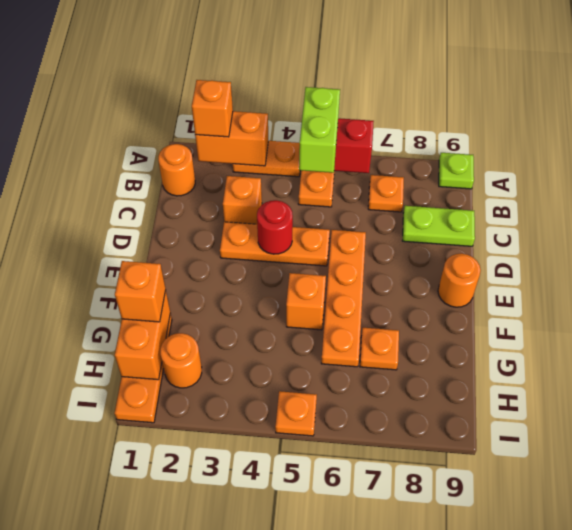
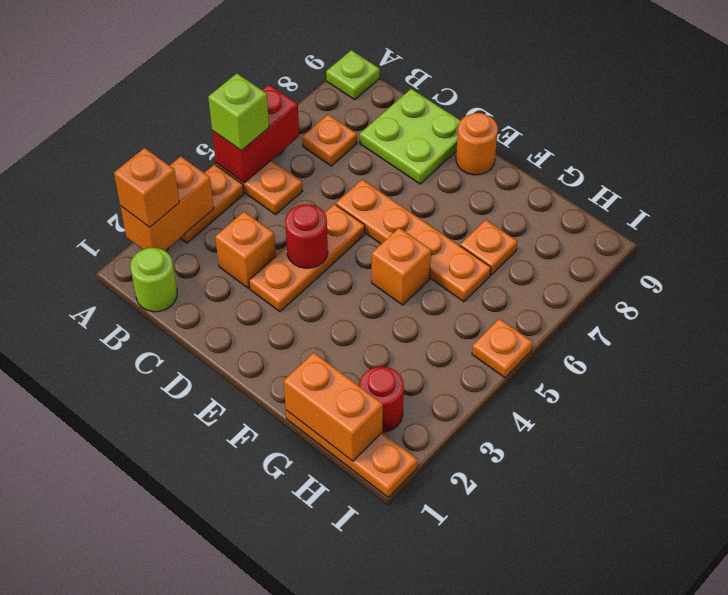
lime 1x2 brick [299,87,340,173] -> lime 1x1 brick [208,74,269,151]
orange 1x1 round brick [158,144,195,196] -> lime 1x1 round brick [130,248,177,312]
lime 1x2 plate [402,206,475,246] -> lime 2x2 plate [360,89,461,184]
orange 1x1 brick [115,261,166,322] -> none
orange 1x1 round brick [160,333,202,388] -> red 1x1 round brick [360,366,404,432]

